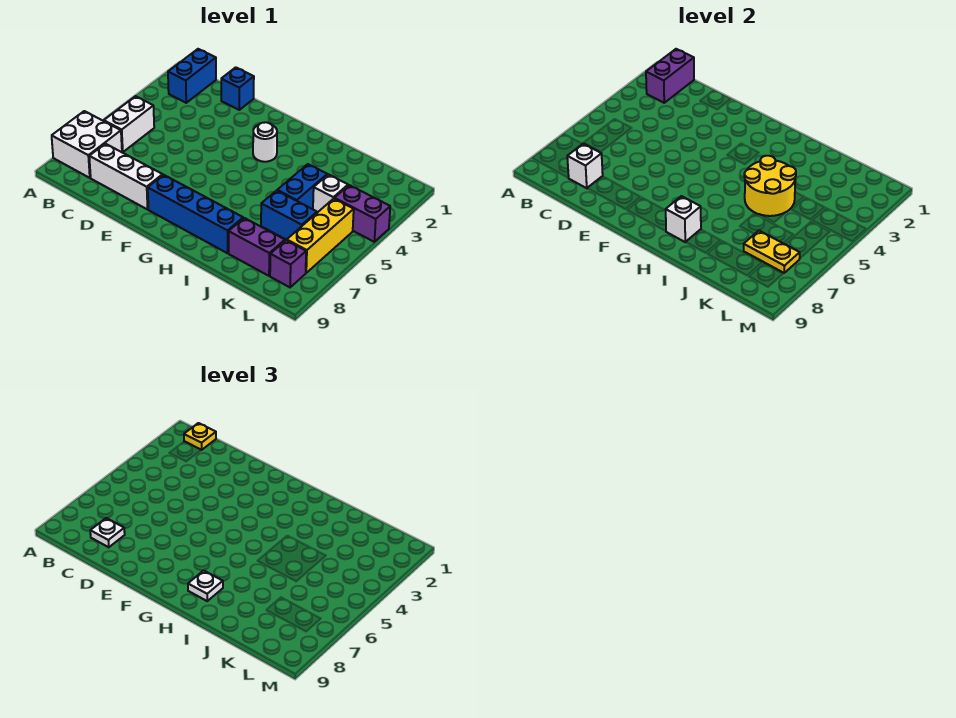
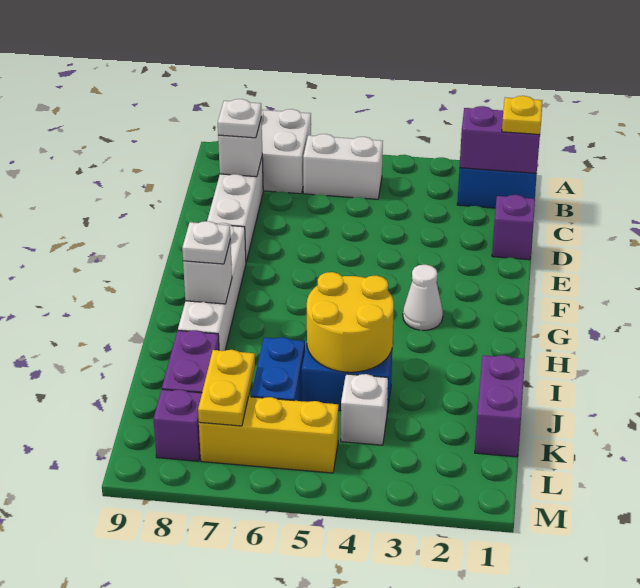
blue 1x1 brick [221,67,254,110] -> purple 1x1 brick [492,195,535,260]
blue 1x4 brick [148,175,243,253] -> white 1x4 brick [178,223,246,351]
white 1x1 round brick [253,122,277,162] -> white 1x1 cone [403,264,443,330]
purple 1x2 brick [334,185,390,242] -> purple 1x2 brick moved to [475,355,525,457]

